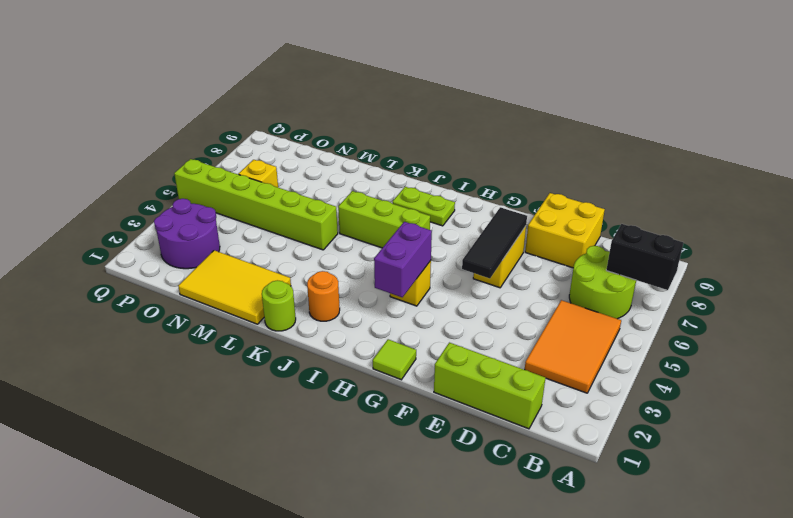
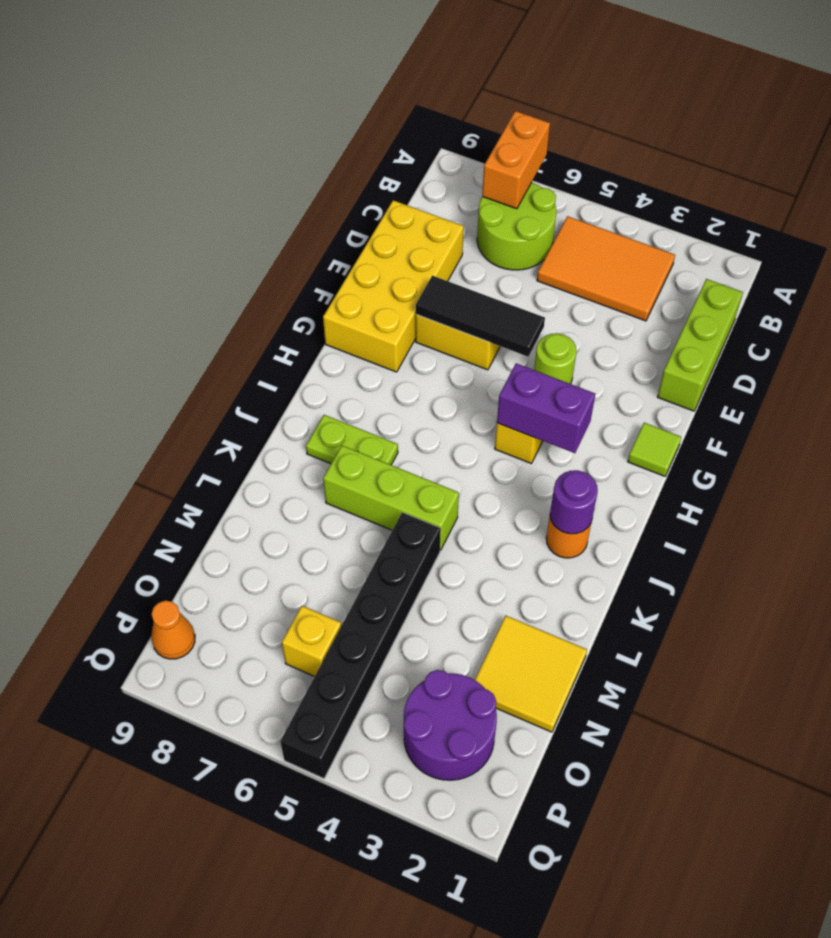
black 1x2 brick [606,224,683,290] -> orange 1x2 brick [482,111,550,209]
yellow 2x2 brick [525,193,605,268] -> yellow 2x4 brick [323,200,464,372]
lime 1x3 brick [338,191,430,248] -> lime 1x3 brick turned to [323,446,459,550]
lime 1x2 plate [393,187,455,226] -> lime 1x2 plate turned to [306,415,398,465]
none -> purple 1x1 round brick [550,470,598,534]
lime 1x1 round brick [262,280,296,331] -> lime 1x1 round brick moved to [534,333,577,384]
yellow 2x3 tile [178,250,291,324] -> yellow 2x2 tile [475,616,587,732]
lime 1x6 brick [174,159,338,250] -> black 1x6 brick [280,512,441,778]
none -> orange 1x1 cone [151,601,195,659]

